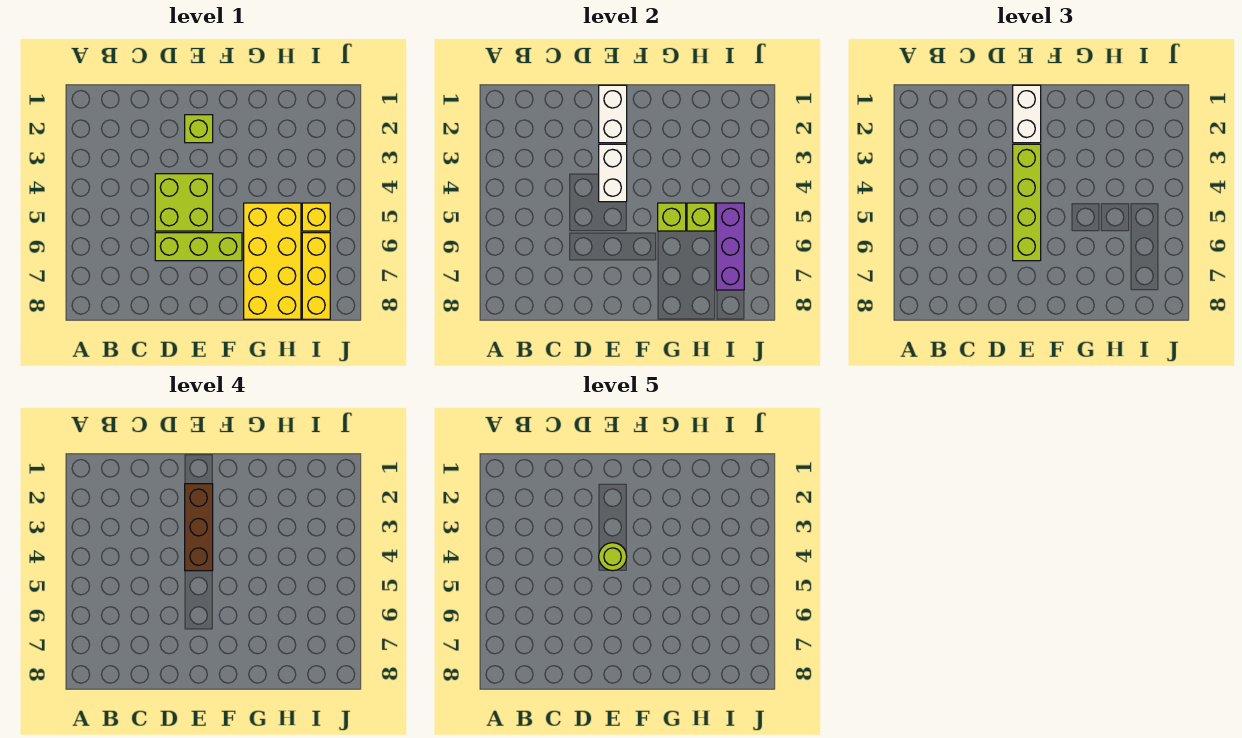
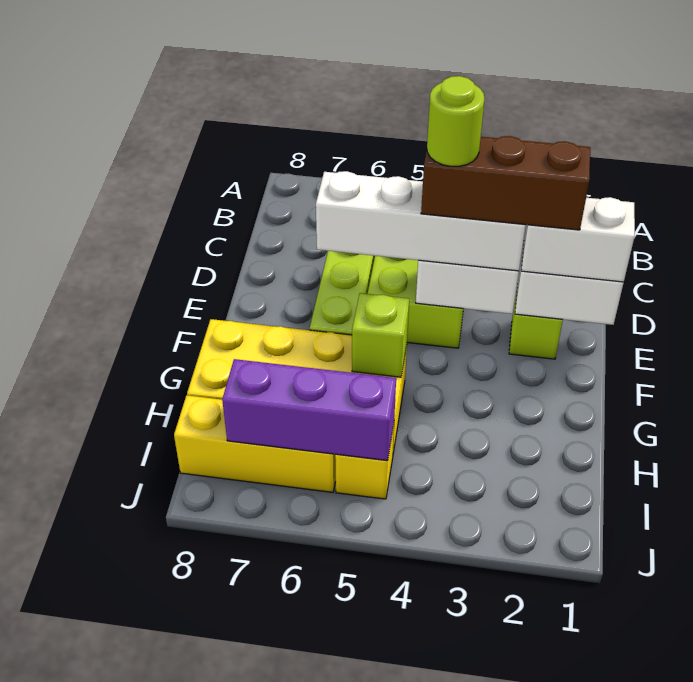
lime 1x4 brick [1013,144,1041,261] -> white 1x4 brick [316,171,526,271]
lime 1x1 brick [687,203,715,231] -> none

